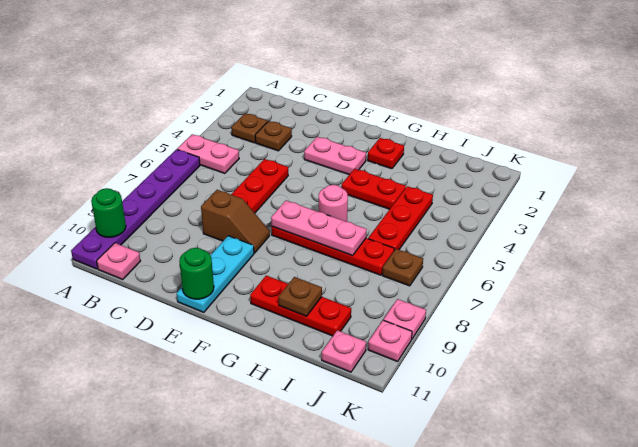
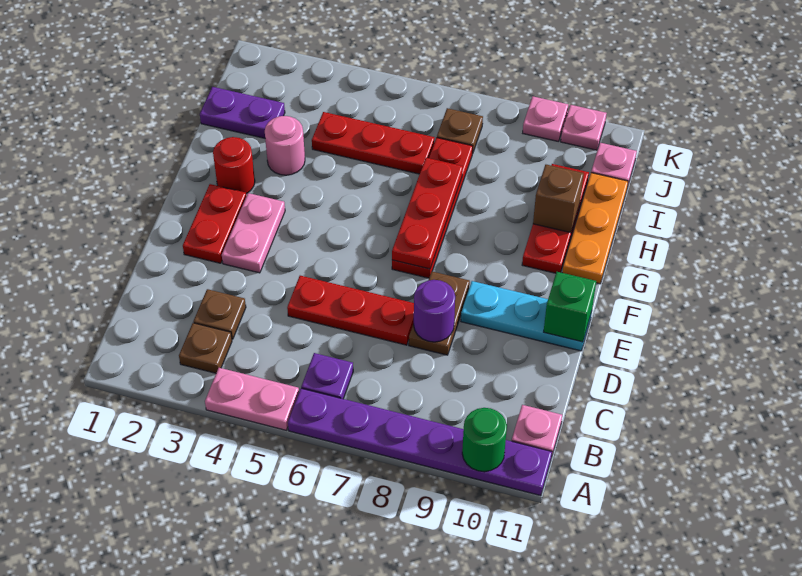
pink 1x2 plate [177,134,239,174] -> pink 1x2 plate turned to [205,368,299,430]
none -> purple 1x1 plate [301,353,353,399]
brown 1x2 slope [201,190,270,253] -> brown 1x2 plate [409,272,470,355]
none -> purple 1x1 round brick [414,280,455,342]
green 1x1 round brick [179,248,214,299] -> green 1x1 brick [544,272,596,342]
pink 1x3 plate [271,201,367,256] -> red 1x3 plate [392,158,463,269]
red 1x1 plate [368,138,404,169] -> red 1x1 round brick [213,137,255,194]
red 1x2 plate [342,169,406,209] -> red 1x2 plate moved to [183,184,246,263]
pink 1x1 round brick [319,185,348,222] -> pink 1x1 round brick moved to [265,116,305,175]
none -> orange 1x3 plate [562,173,628,284]
brown 1x1 plate [279,277,322,316] -> brown 1x1 brick [533,165,584,233]
none -> purple 1x2 plate [200,87,285,138]

